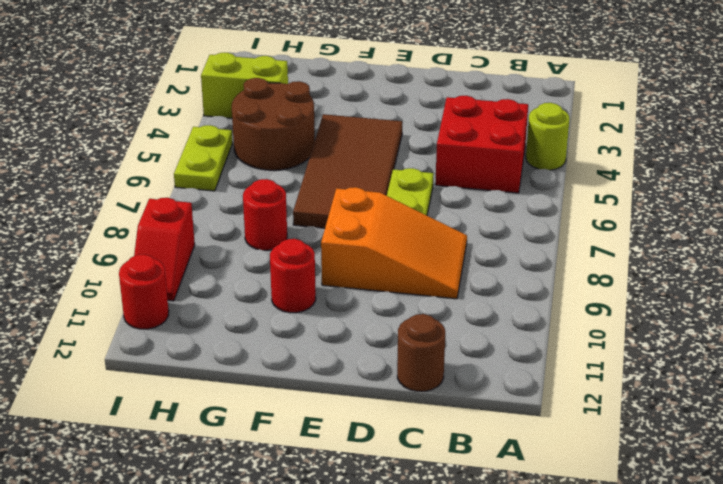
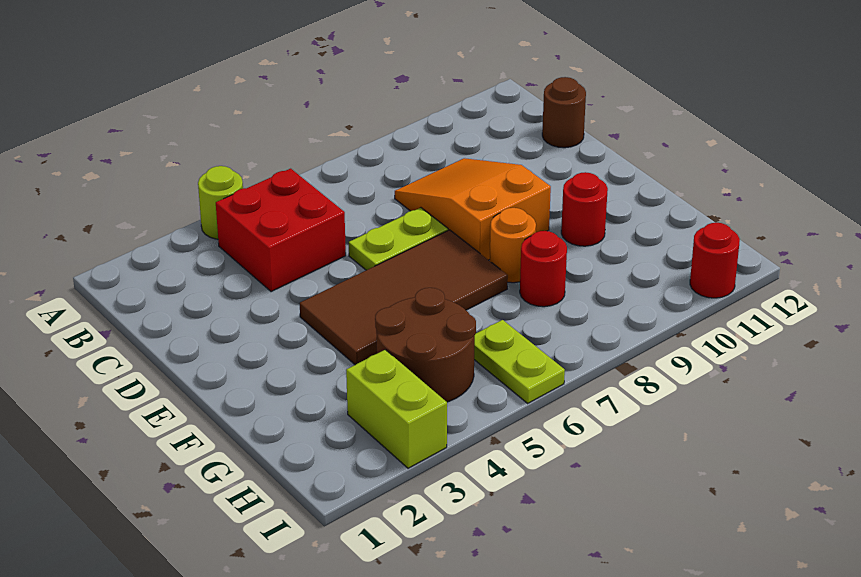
none -> orange 1x1 round brick [490,208,536,283]
lime 1x2 plate [174,125,233,191] -> lime 1x2 plate turned to [474,320,565,403]
red 1x2 slope [134,198,195,301] -> none

